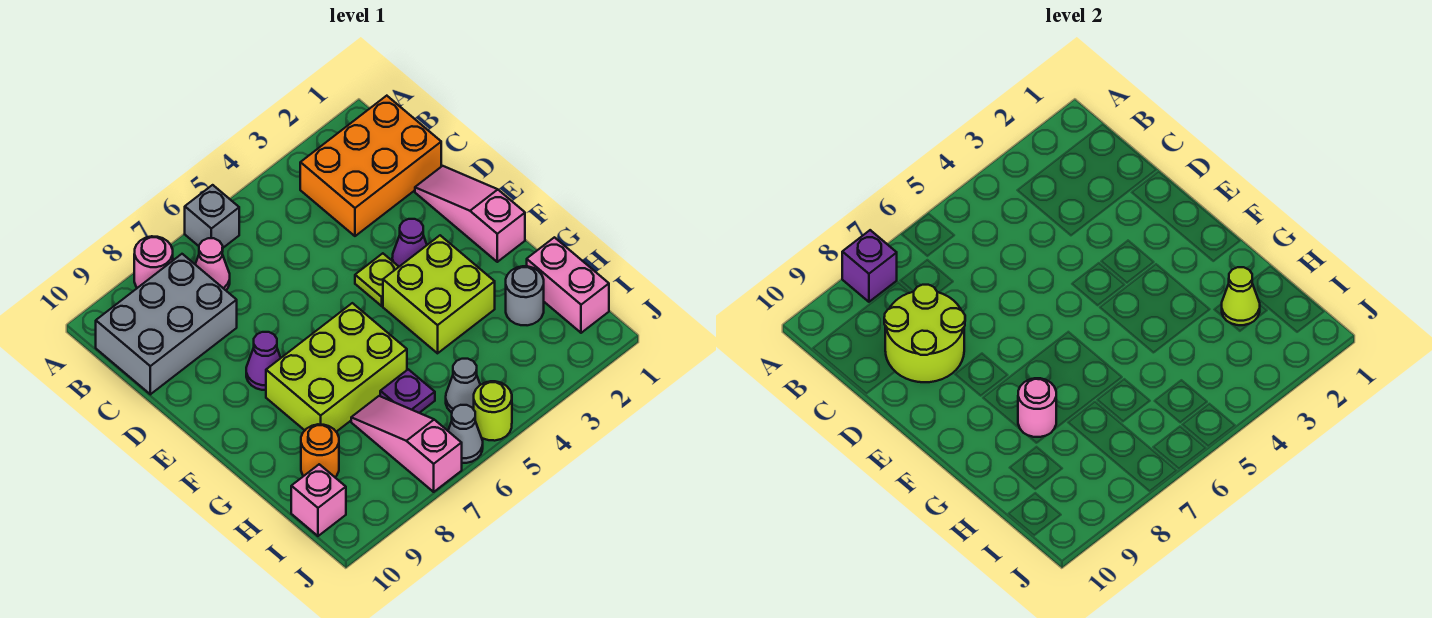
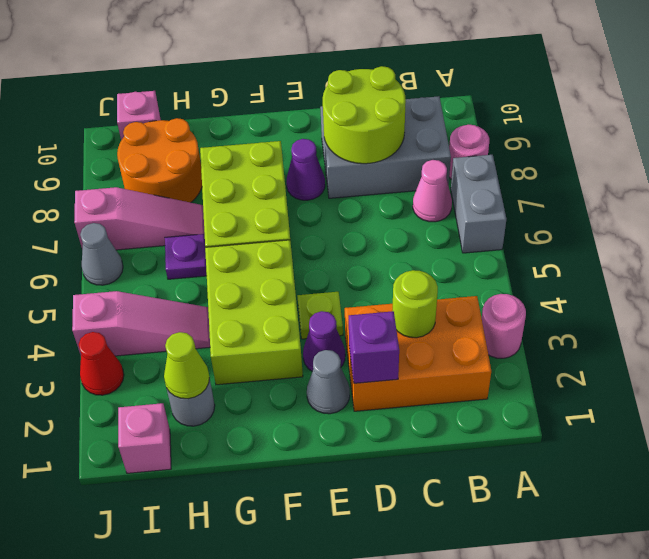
grey 1x1 brick [185,185,239,248] -> grey 1x2 brick [451,155,506,253]
purple 1x1 brick [842,230,897,302] -> purple 1x1 brick moved to [349,311,399,383]
orange 2x3 brick [300,96,441,236] -> orange 2x3 brick turned to [345,296,491,411]
grey 2x3 brick [96,254,237,394] -> grey 2x3 brick turned to [320,96,451,198]
pink 1x3 slope [415,166,525,262] -> pink 1x3 slope moved to [72,291,210,356]
lime 2x2 brick [383,235,495,353] -> lime 2x3 brick [205,240,303,385]
pink 1x1 round brick [1018,378,1056,437] -> pink 1x1 round brick moved to [482,294,526,358]
pink 1x2 brick [527,237,609,333] -> pink 1x1 brick [118,403,171,473]
orange 1x1 round brick [301,424,339,477] -> orange 2x2 round brick [117,118,202,203]
grey 1x1 cone [446,359,480,413] -> grey 1x1 cone moved to [307,350,350,414]
none -> red 1x1 cone [79,332,124,395]
lime 1x1 round brick [474,381,512,441] -> lime 1x1 round brick moved to [393,270,438,338]

